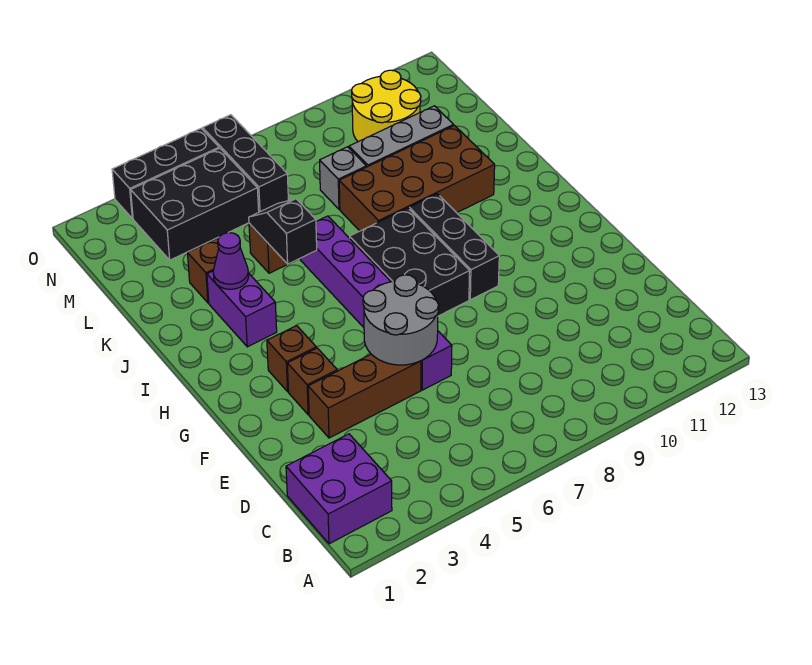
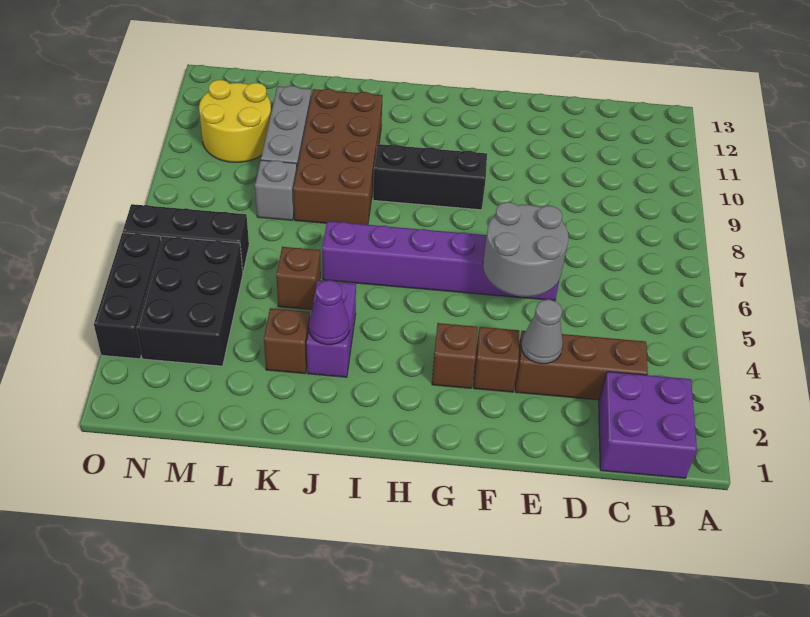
brown 1x3 brick [308,354,421,438] -> brown 1x3 brick turned to [515,331,648,400]
none -> grey 1x1 cone [521,299,563,364]
black 2x3 brick [350,208,470,316] -> none
purple 1x2 brick [207,271,277,347] -> purple 1x2 brick turned to [306,280,356,377]
black 1x2 slope [249,199,317,264] -> none

